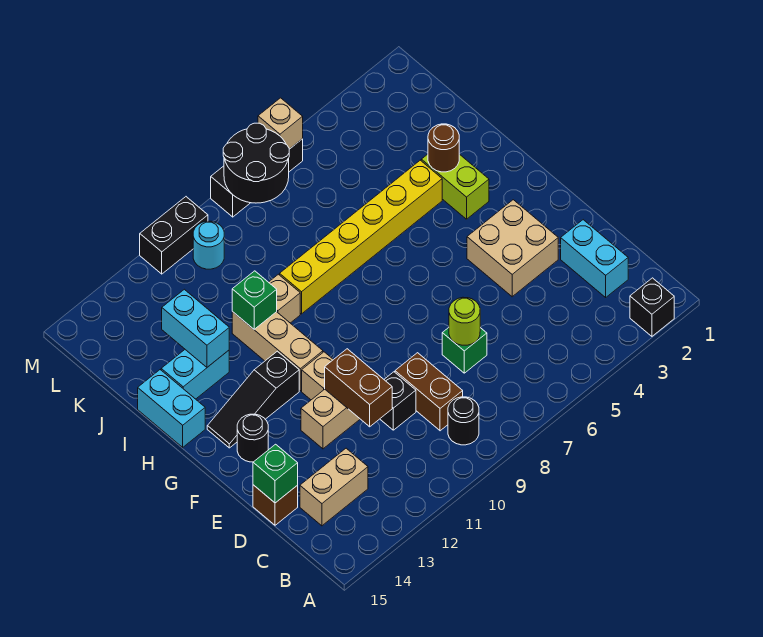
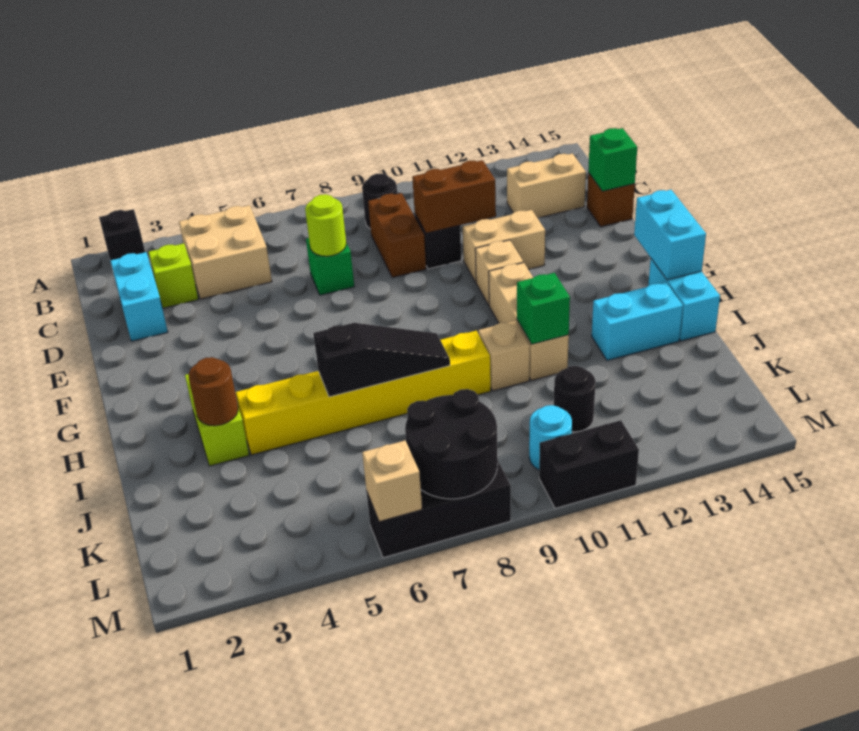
none -> lime 1x1 brick [149,243,198,308]
brown 1x2 brick [325,349,392,427] -> brown 1x2 brick turned to [412,160,496,233]
tan 2x2 brick [467,200,558,297] -> tan 2x2 brick moved to [179,205,272,299]
black 1x1 round brick [237,414,268,462] -> black 1x1 round brick moved to [554,366,596,432]
black 1x3 slope [207,351,299,448] -> black 1x3 slope moved to [313,323,450,397]
cyan 1x2 brick [162,289,229,367] -> cyan 1x2 brick moved to [634,190,706,280]

